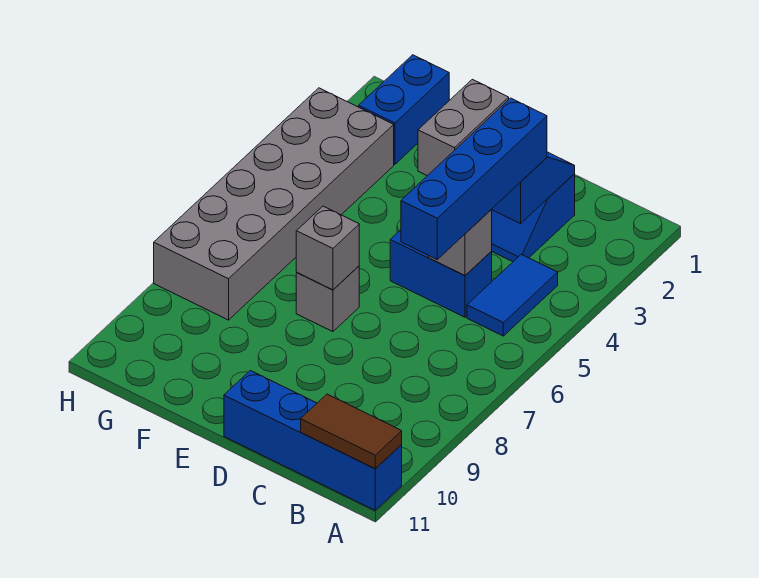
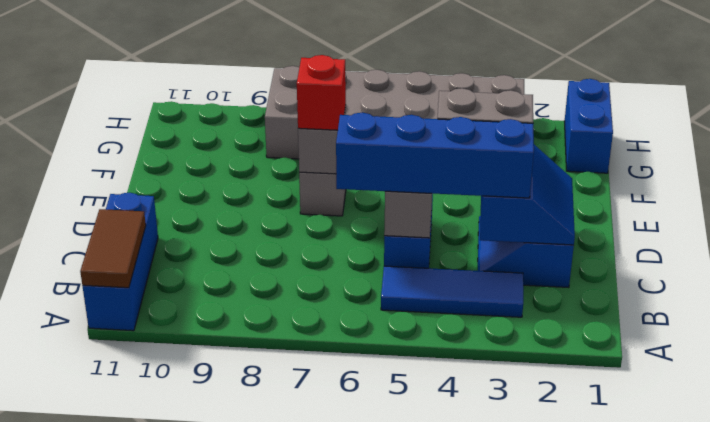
blue 1x4 brick [224,371,402,510] -> blue 1x3 brick [83,193,158,331]
blue 1x2 tile [467,254,558,336] -> blue 1x3 tile [381,266,523,317]
none -> red 1x1 brick [297,55,346,130]
blue 1x2 brick [359,55,449,164] -> blue 1x2 brick turned to [564,79,613,173]

